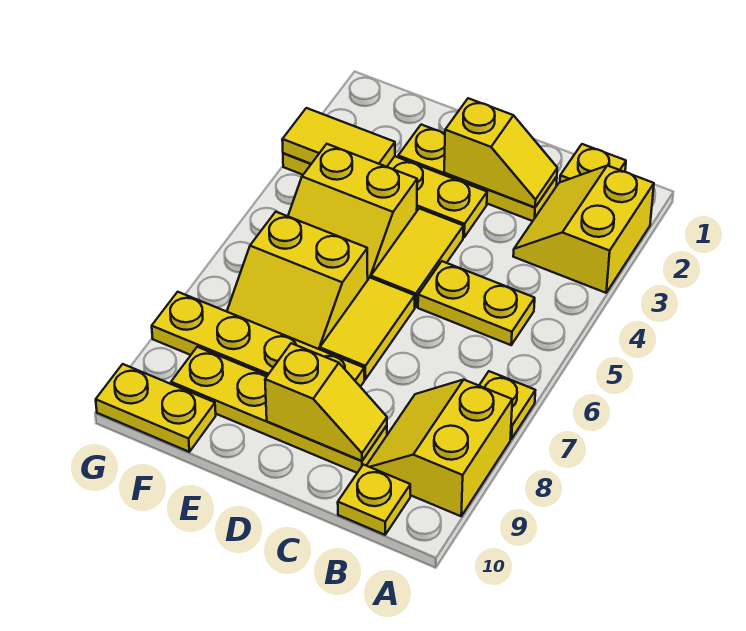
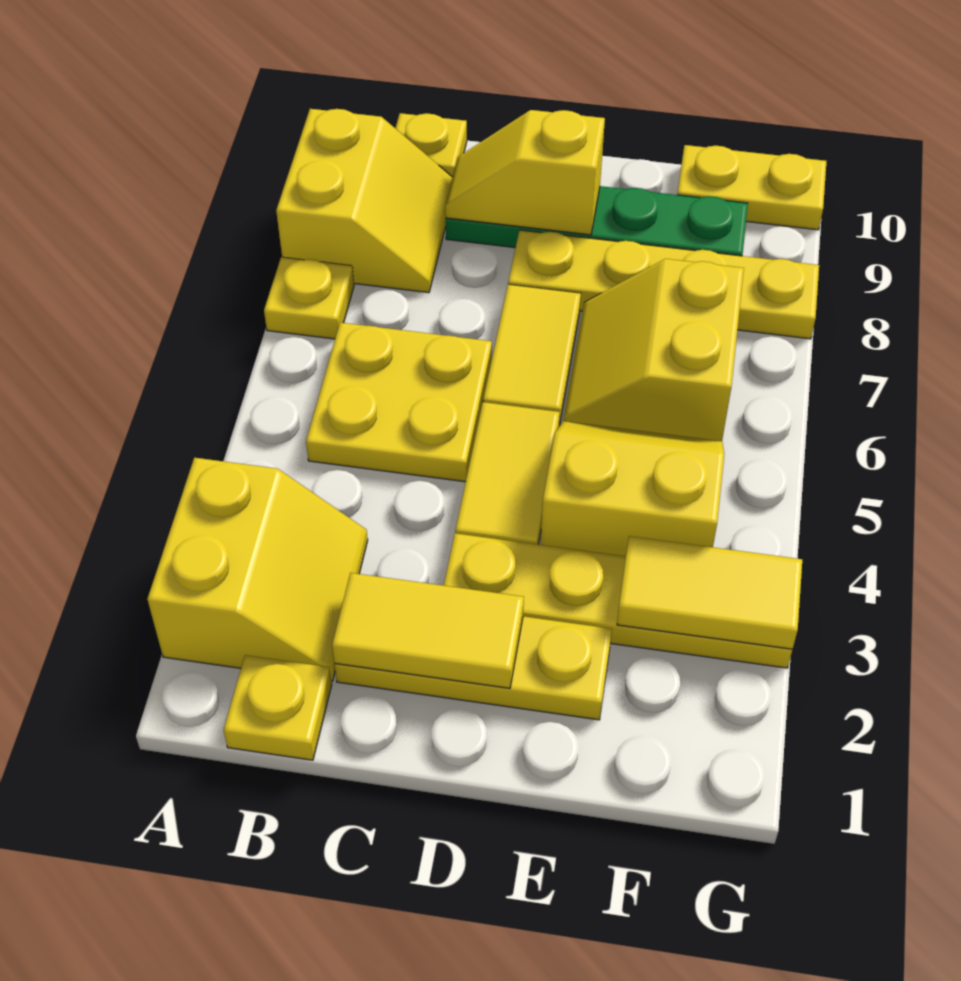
yellow 1x2 plate [418,261,535,345] -> yellow 2x2 plate [306,322,492,482]
yellow 1x2 slope [444,98,557,207] -> yellow 1x2 tile [332,573,524,688]
yellow 1x4 plate [171,347,387,473] -> green 1x4 plate [446,186,748,256]
yellow 2x2 slope [227,212,368,349] -> yellow 2x2 slope turned to [563,259,744,441]

